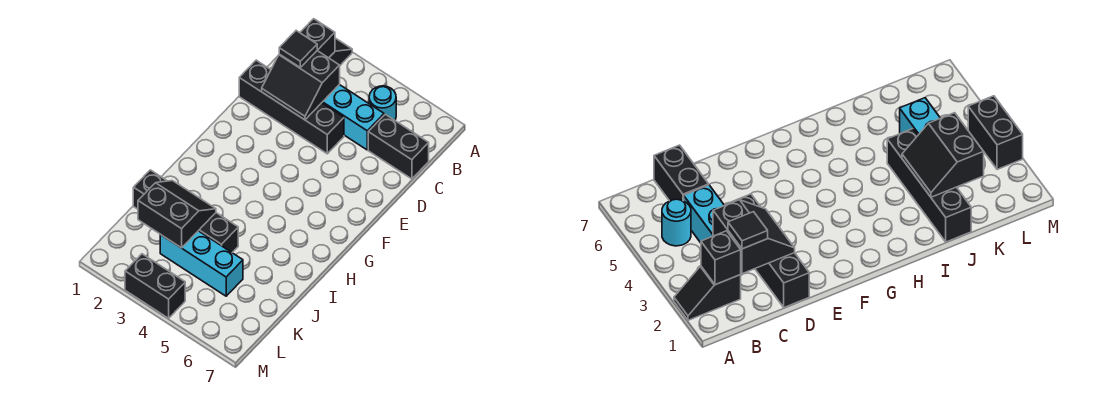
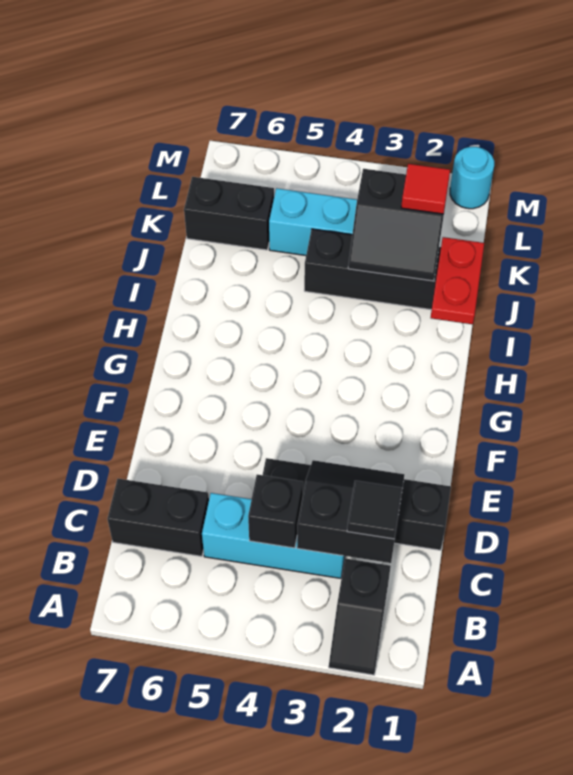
black 1x1 brick [300,19,335,58] -> black 1x1 brick moved to [248,475,303,548]
cyan 1x1 round brick [369,86,396,120] -> cyan 1x1 round brick moved to [450,147,494,209]
none -> red 1x2 plate [431,237,484,324]
none -> red 1x1 tile [401,164,450,214]
black 1x2 brick [125,254,185,318] -> black 1x2 brick moved to [184,177,274,250]

